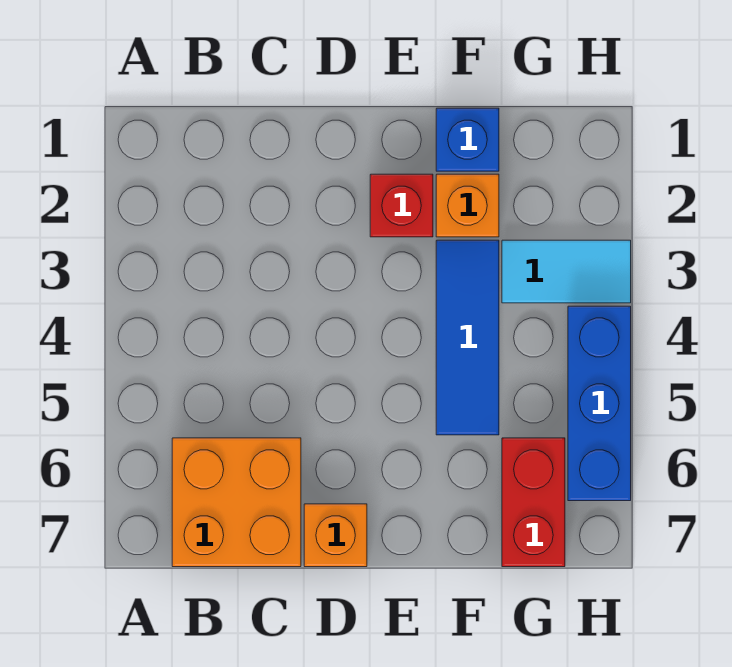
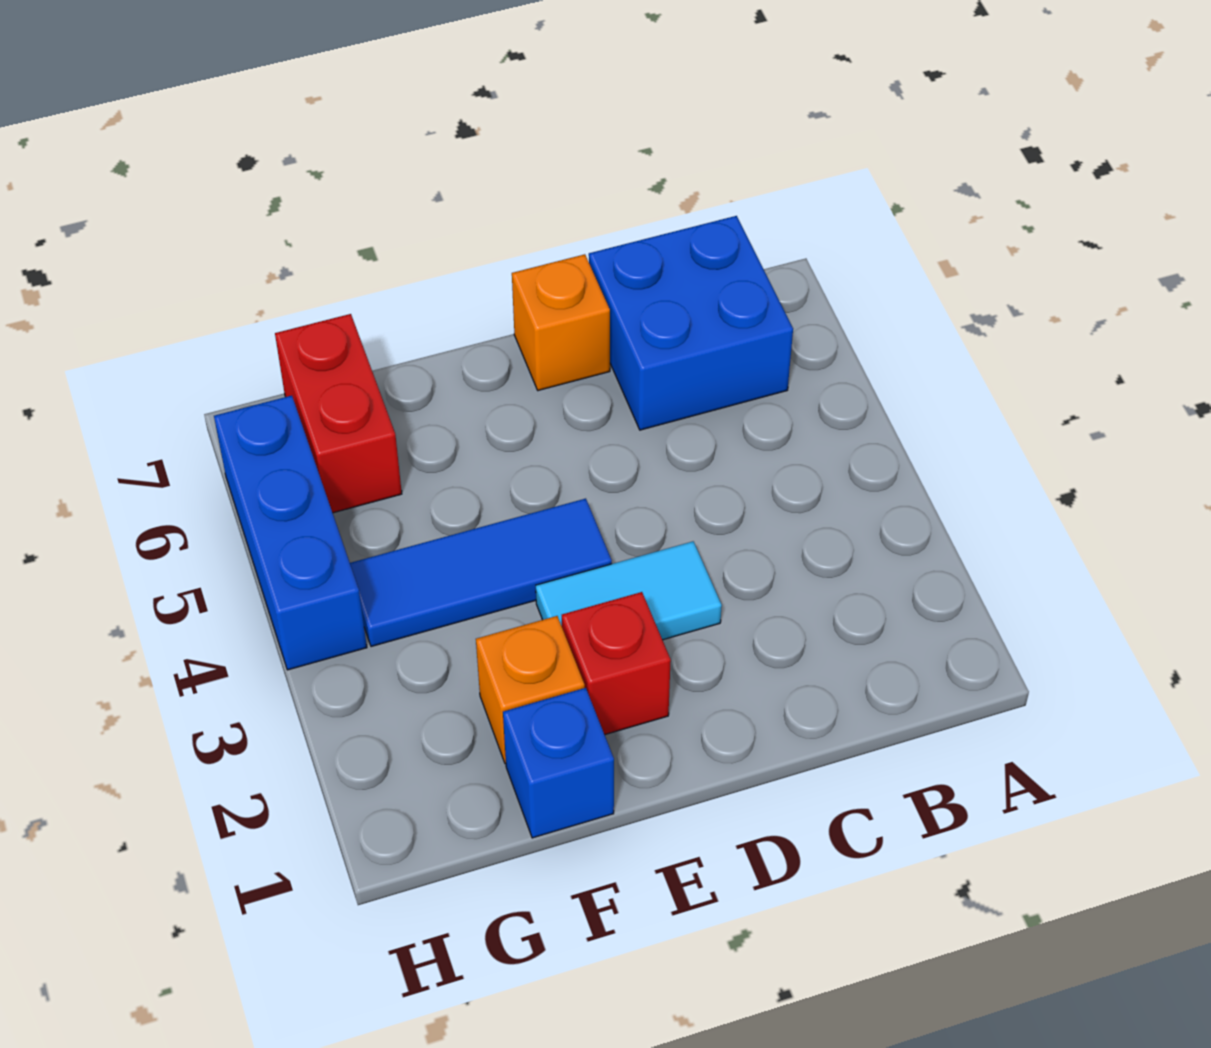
orange 2x2 brick [172,438,301,567] -> blue 2x2 brick [589,216,793,430]
blue 1x3 tile [436,240,499,435] -> blue 1x3 tile turned to [350,499,612,647]
cyan 1x2 tile [502,240,631,303] -> cyan 1x2 tile moved to [536,541,722,640]

